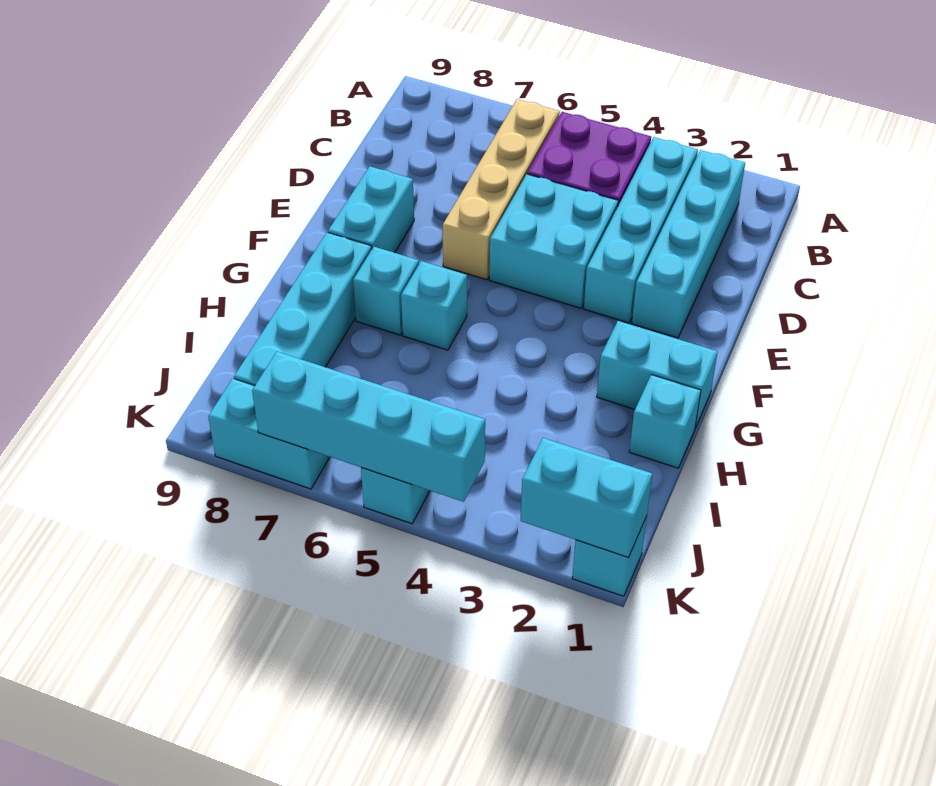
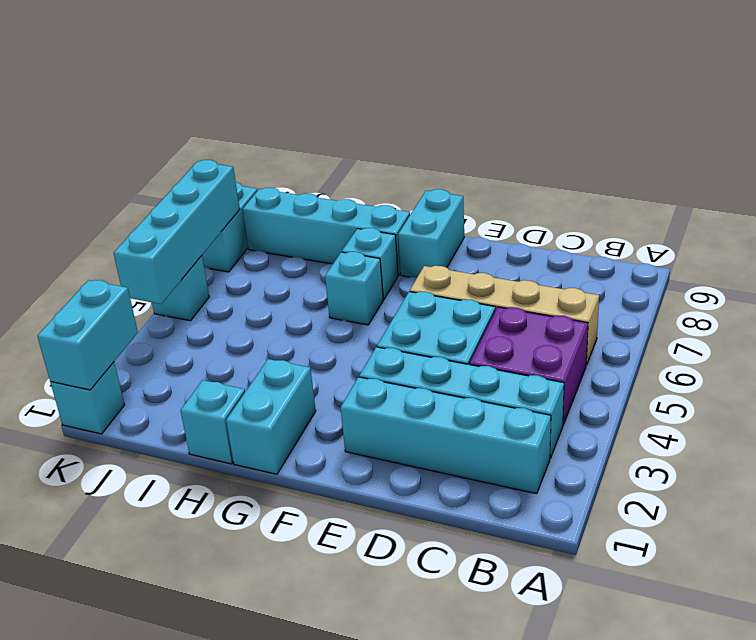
cyan 1x2 brick [328,166,414,253] -> cyan 1x2 brick turned to [398,189,464,277]

